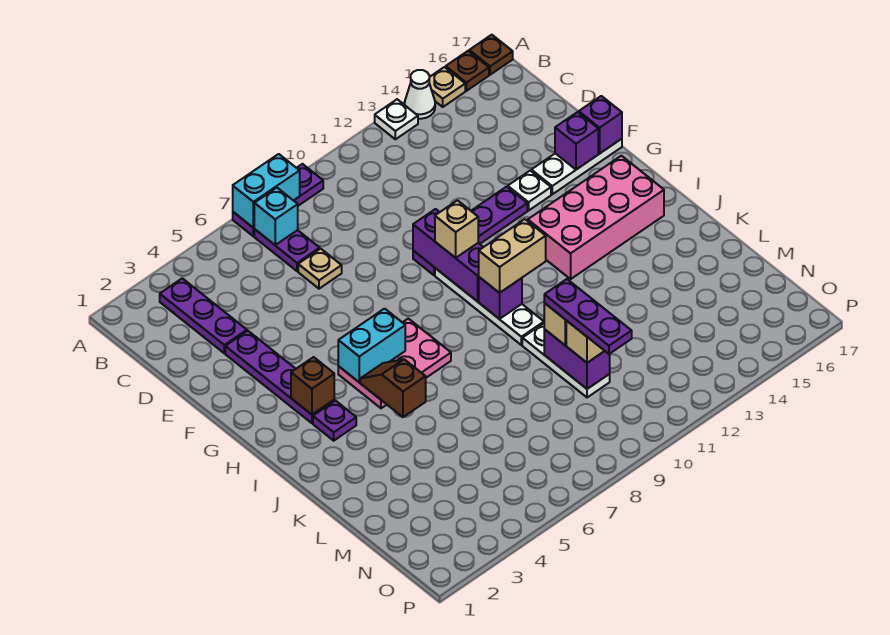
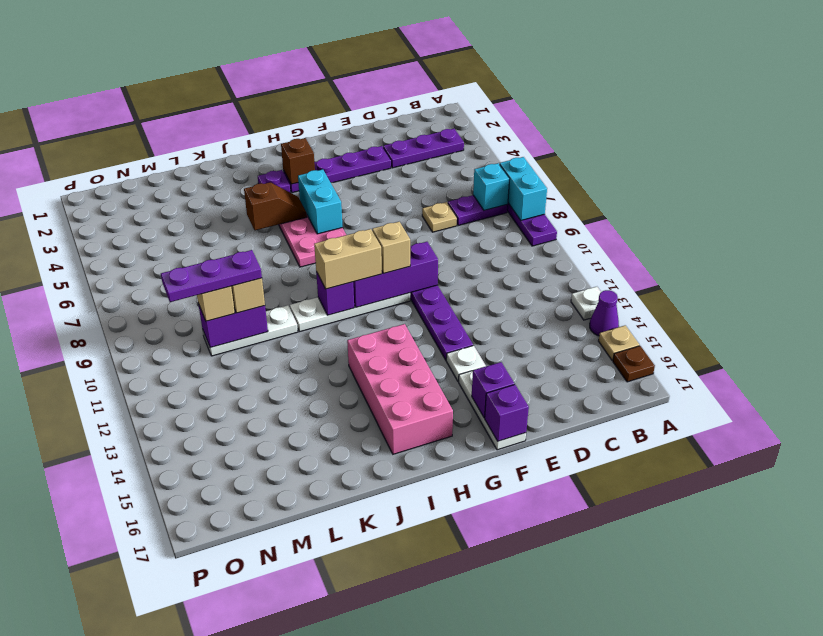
white 1x1 cone [405,70,435,119] -> purple 1x1 cone [590,290,619,336]
brown 1x1 plate [469,35,513,75] -> none
tan 1x2 brick [479,219,546,293] -> tan 1x2 brick turned to [314,229,382,289]

